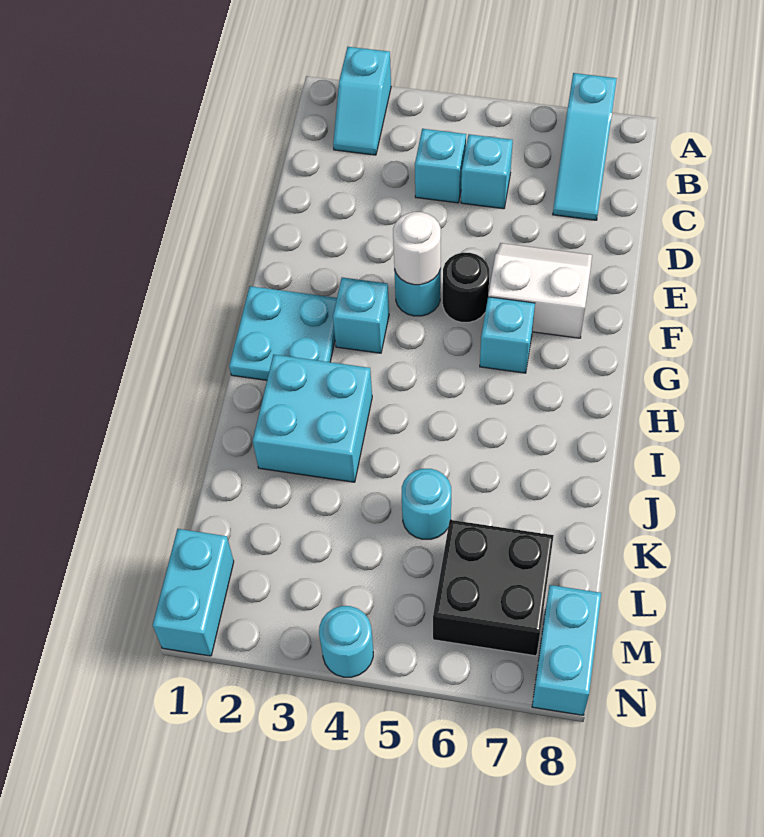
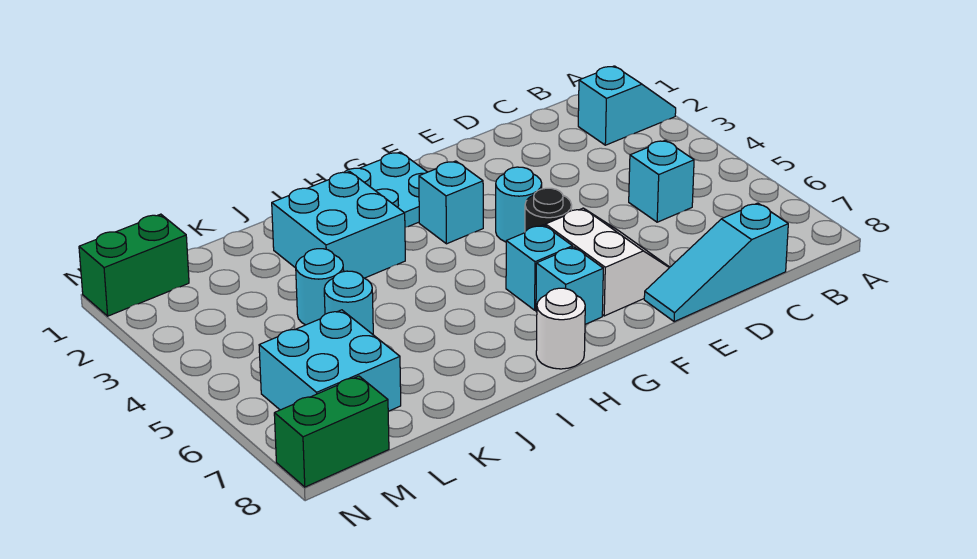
cyan 1x2 slope [333,47,391,155] -> cyan 1x2 slope turned to [578,66,676,145]
cyan 1x3 slope [553,73,617,220] -> cyan 1x3 slope moved to [644,203,788,322]
cyan 1x1 brick [415,129,466,203] -> cyan 1x1 brick moved to [536,247,603,324]
white 1x1 round brick [393,212,441,285] -> white 1x1 round brick moved to [536,288,585,369]
black 2x2 brick [433,520,554,656] -> cyan 2x2 brick [259,310,401,411]
cyan 1x2 brick [153,529,234,656] -> green 1x2 brick [79,214,189,316]
cyan 1x2 brick [532,585,601,715] -> green 1x2 brick [274,376,389,487]
cyan 1x1 round brick [319,606,373,677] -> cyan 1x1 round brick moved to [296,249,344,325]

